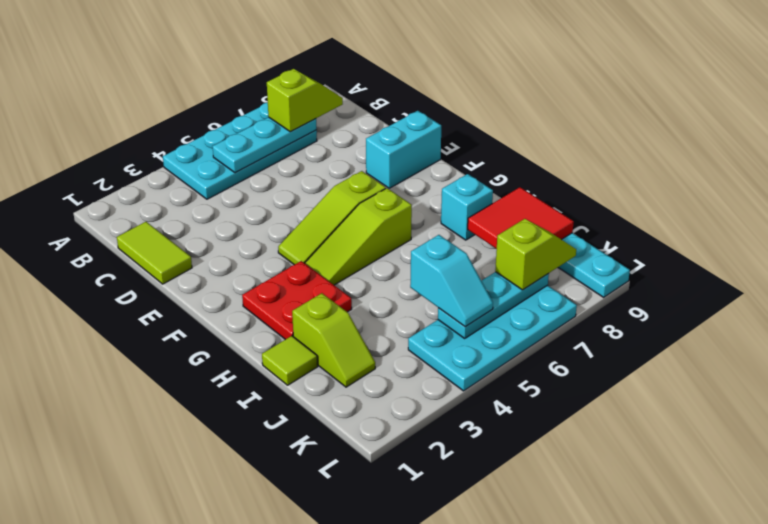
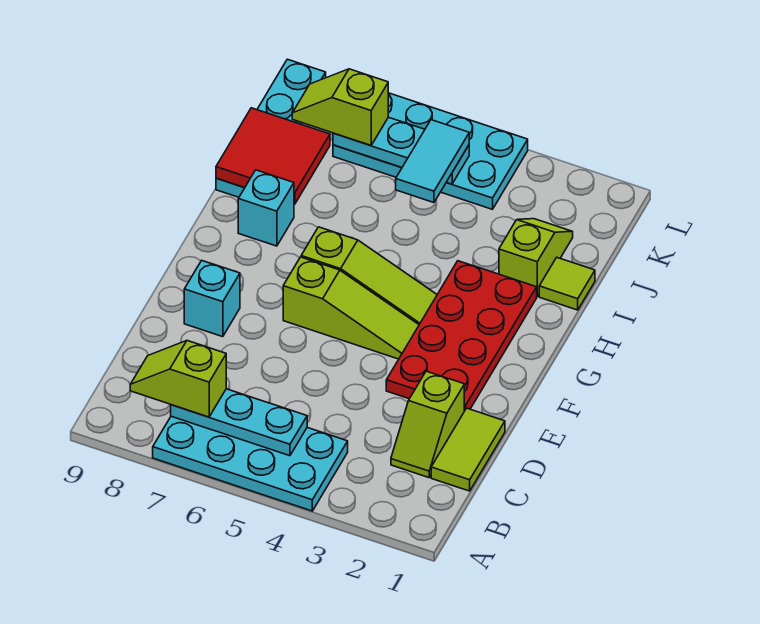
none -> lime 1x2 slope [391,371,464,478]
cyan 1x2 brick [366,111,441,188] -> cyan 1x1 brick [184,261,240,337]
red 2x2 plate [242,261,352,340] -> red 2x4 plate [386,261,537,411]
cyan 1x2 slope [410,235,493,327] -> cyan 1x2 tile [396,120,469,202]

